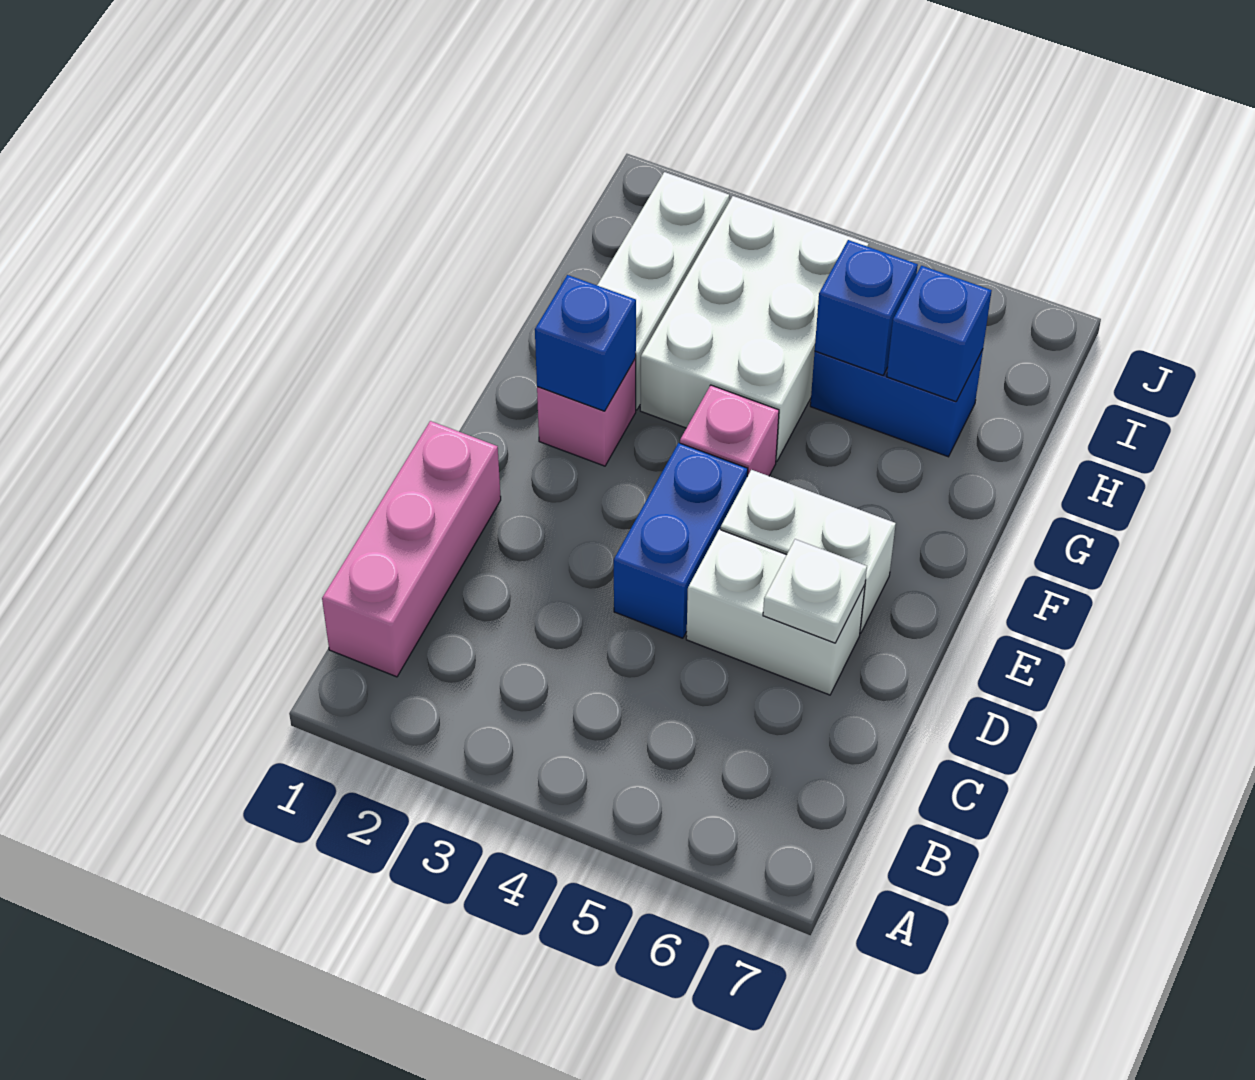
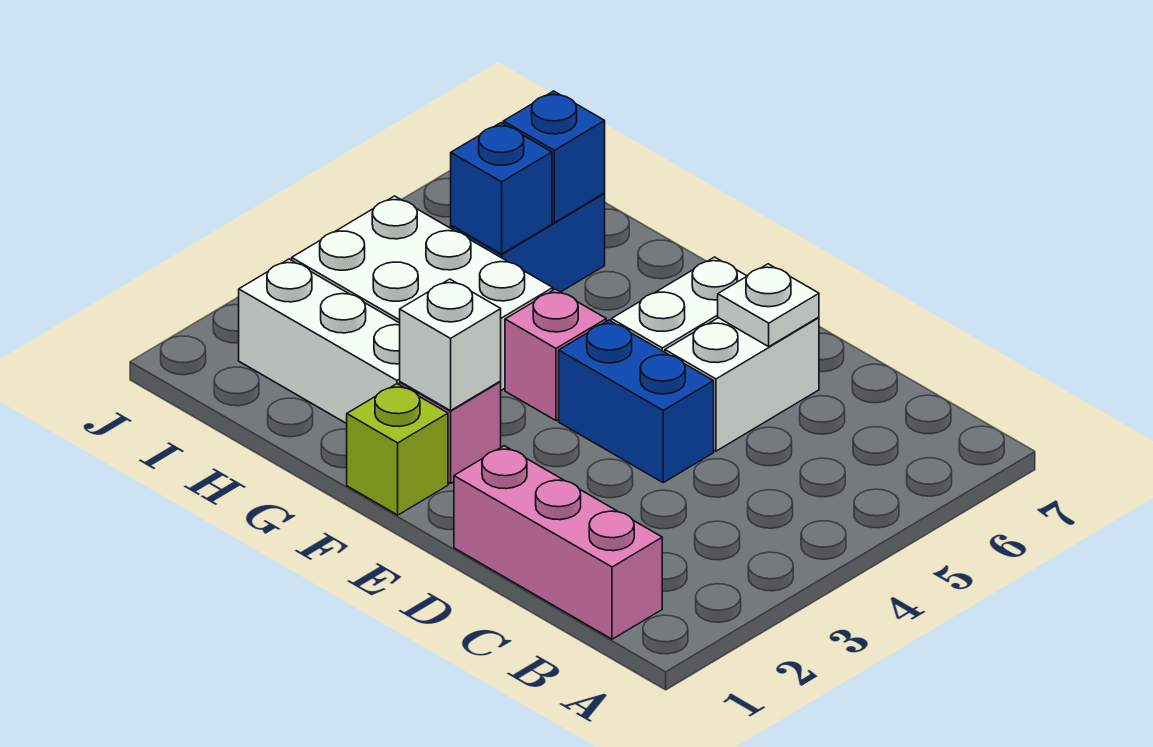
none -> lime 1x1 brick [347,384,448,515]
blue 1x1 brick [535,275,636,411] -> white 1x1 brick [400,279,501,411]

